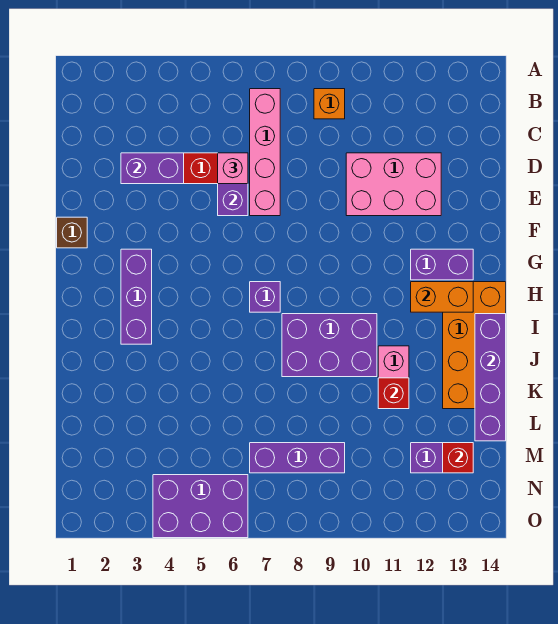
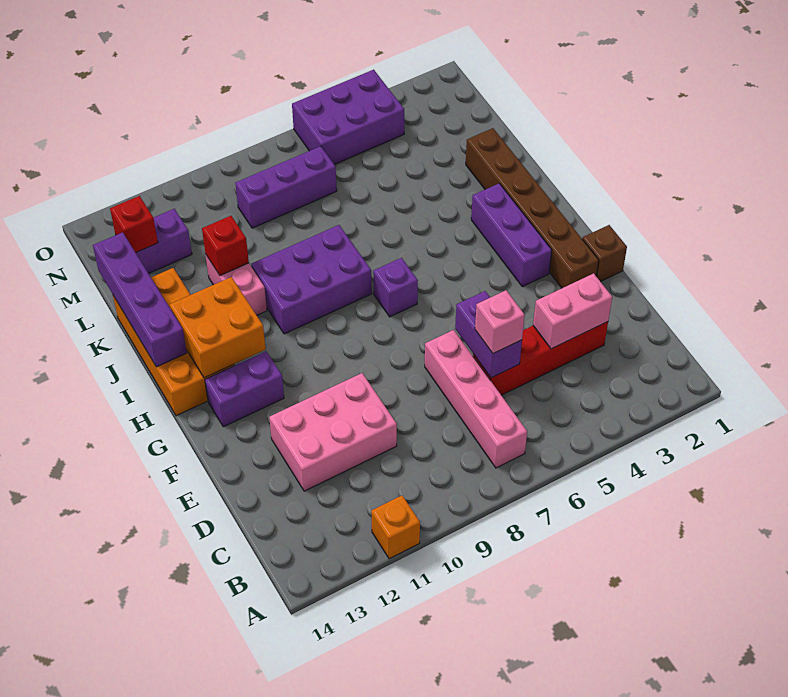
orange 1x1 brick [314,89,345,119] -> orange 1x1 brick moved to [371,496,420,559]
purple 1x2 brick [121,153,184,184] -> pink 1x2 brick [533,273,612,349]
none -> brown 1x6 brick [466,128,599,288]
orange 1x2 brick [411,282,473,312] -> orange 2x2 brick [170,277,266,378]

